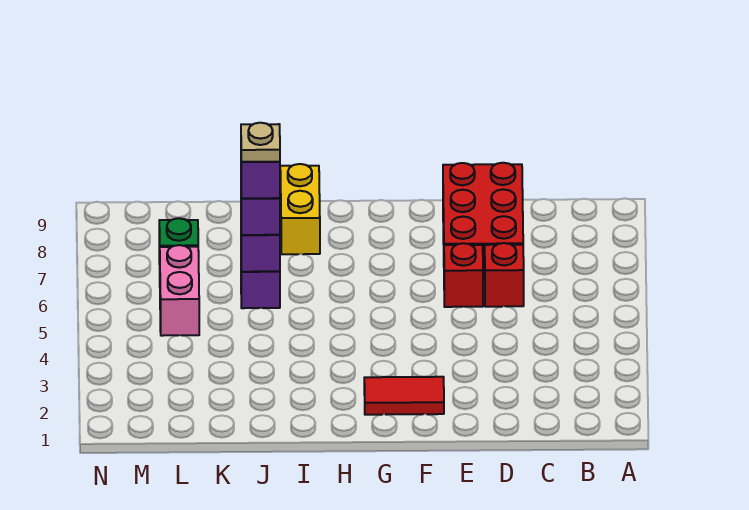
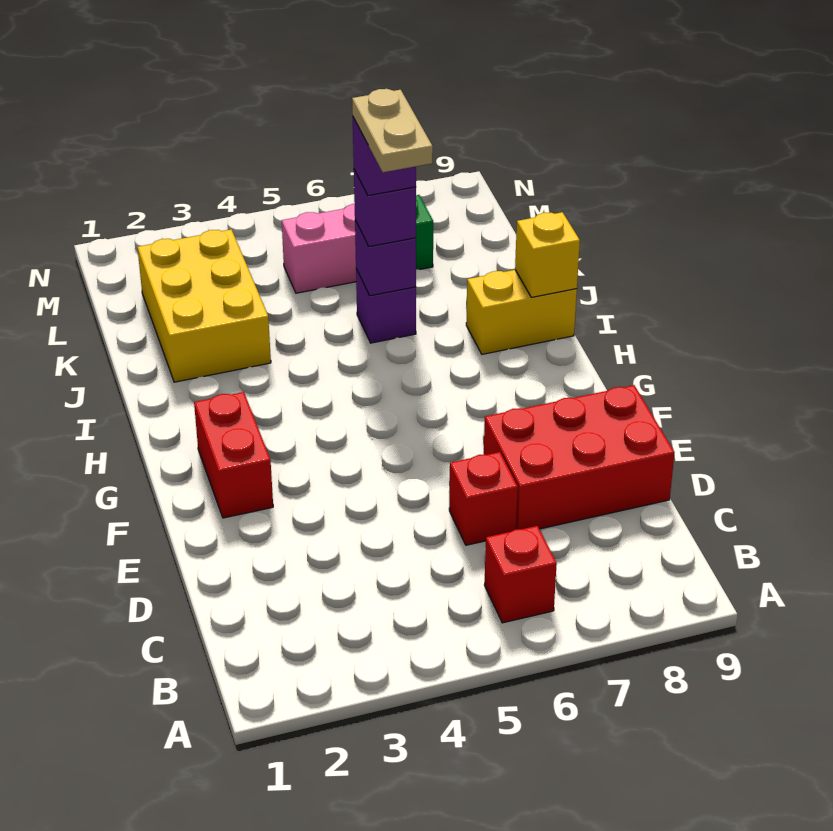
red 1x1 brick [444,243,483,307] -> red 1x1 brick moved to [485,526,557,623]
red 1x2 tile [364,377,444,415] -> red 1x2 brick [194,392,273,518]
none -> yellow 1x1 brick [515,212,580,297]
none -> yellow 2x3 brick [137,229,271,382]
tan 1x1 plate [241,123,280,162] -> tan 1x2 plate [352,89,433,172]

